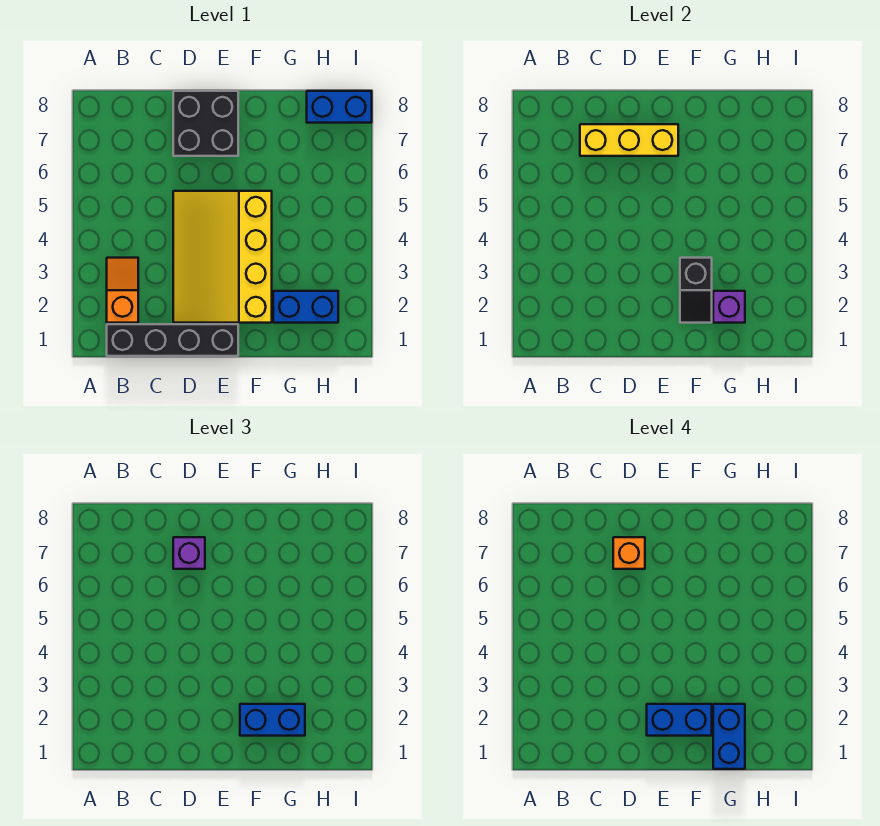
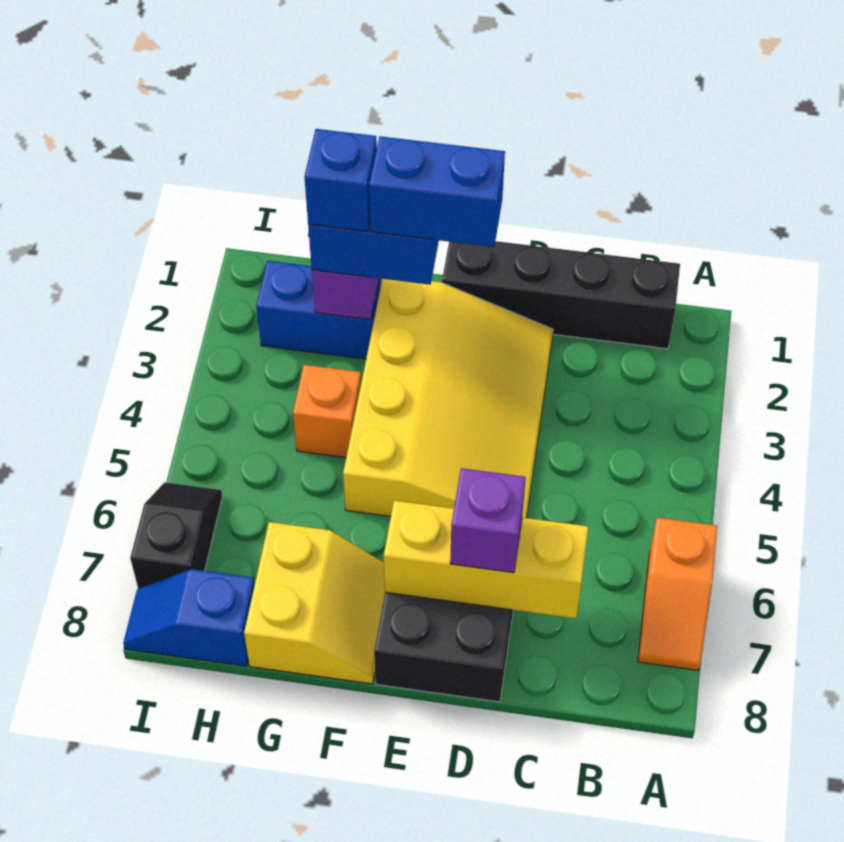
orange 1x2 slope [107,258,138,323] -> orange 1x2 slope moved to [638,518,717,670]
orange 1x1 brick [613,537,645,569] -> orange 1x1 brick moved to [293,365,361,457]
black 1x2 slope [680,258,712,323] -> black 1x2 slope moved to [130,482,222,589]
none -> yellow 2x2 slope [244,522,385,684]
blue 1x2 brick [713,704,745,769] -> blue 1x1 brick [304,129,377,232]
blue 1x2 brick [307,91,372,123] -> blue 1x2 slope [123,569,254,666]

